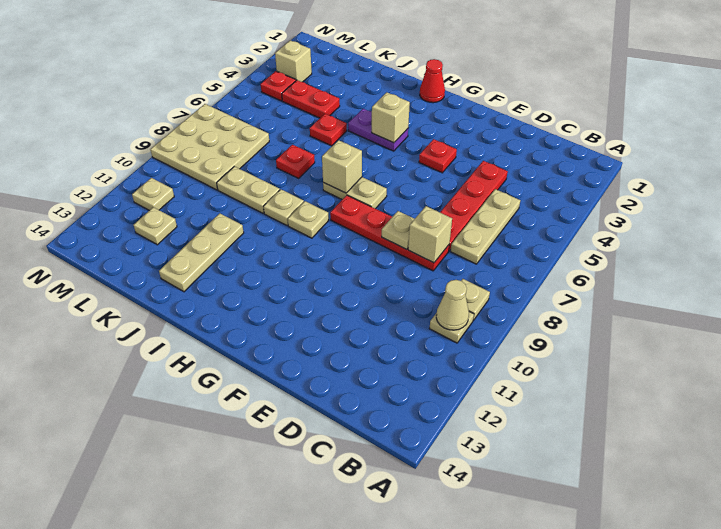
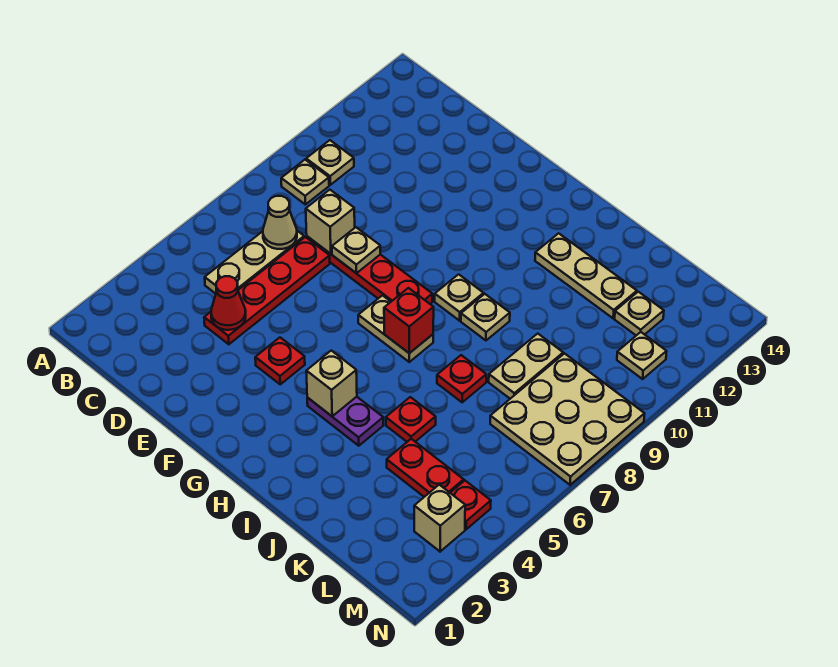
tan 1x1 cone [436,280,469,330] -> tan 1x1 cone moved to [263,196,297,249]
red 1x1 cone [420,59,445,103] -> red 1x1 cone moved to [211,276,246,330]
tan 1x1 brick [322,140,362,193] -> red 1x1 brick [384,288,434,353]
tan 1x2 plate [217,166,280,213] -> tan 1x2 plate turned to [489,334,563,399]
tan 1x3 plate [159,213,244,292] -> tan 1x3 plate turned to [535,233,637,318]

